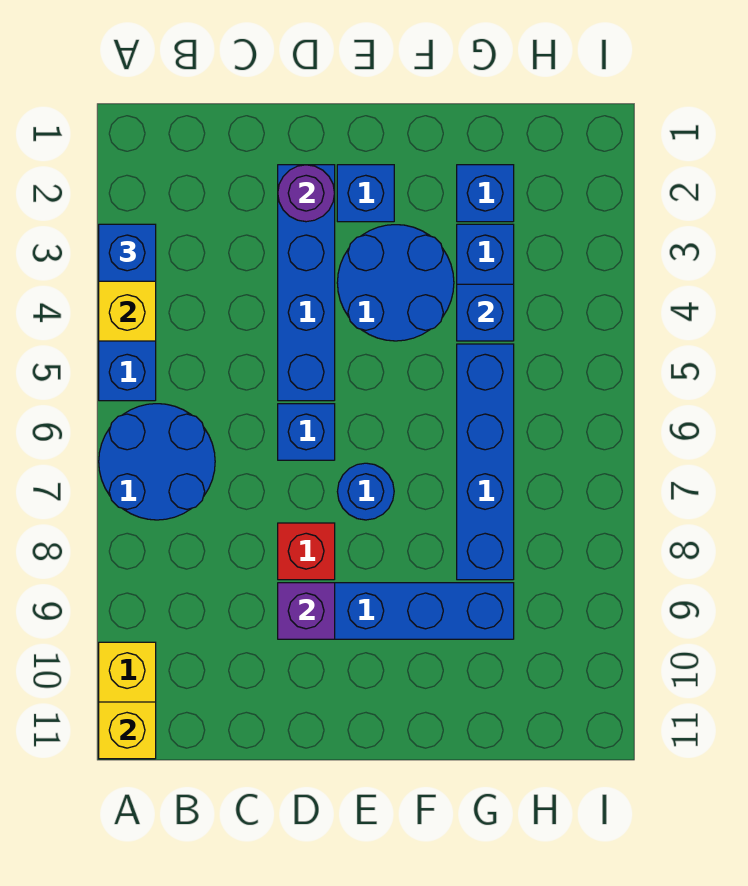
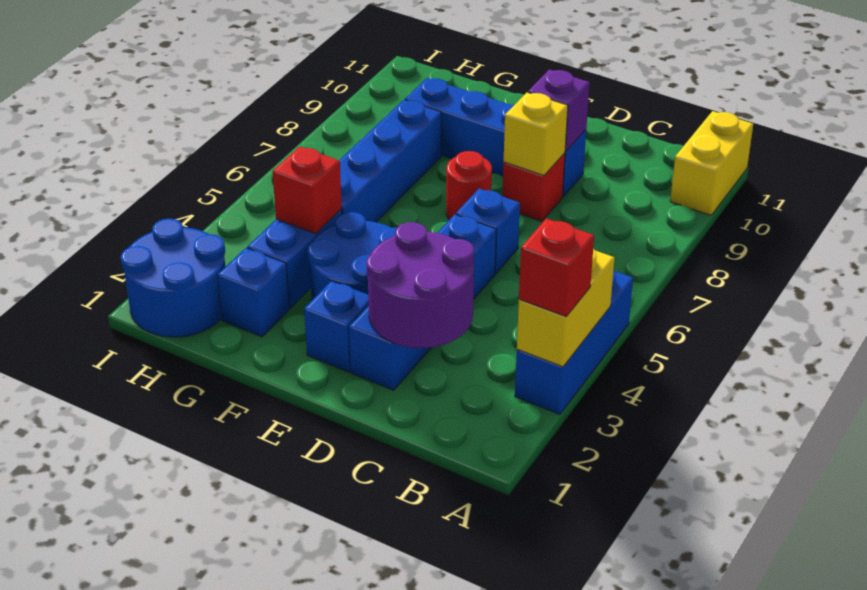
blue 1x1 brick [99,224,156,281] -> red 1x1 brick [519,218,594,317]
blue 2x2 round brick [99,404,215,520] -> blue 2x2 round brick moved to [121,219,225,337]
yellow 1x1 brick [99,702,156,759] -> yellow 1x1 brick moved to [504,92,568,175]
purple 1x1 round brick [278,165,335,222] -> purple 2x2 round brick [366,222,474,348]
blue 1x1 round brick [337,463,394,520] -> red 1x1 round brick [446,151,492,220]
blue 1x1 brick [457,284,514,341] -> red 1x1 brick [273,147,342,234]

